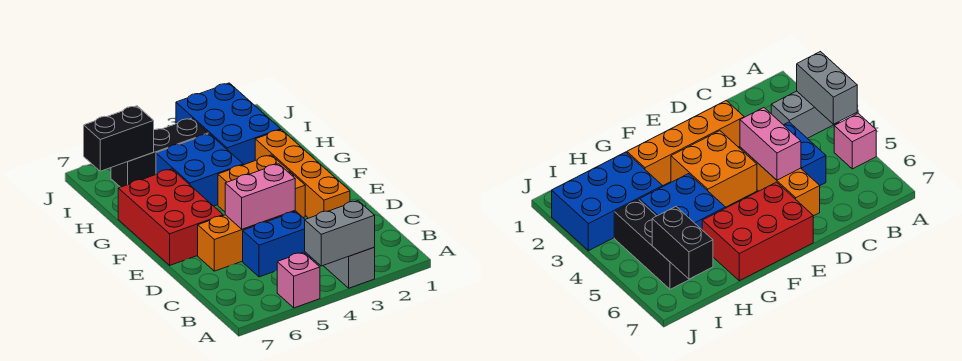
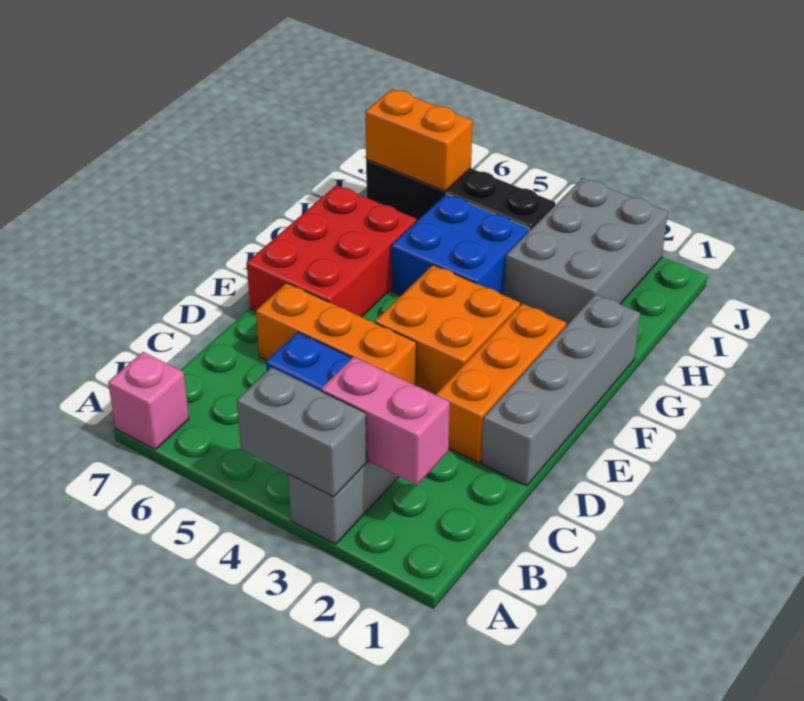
pink 1x1 brick [277,252,320,308] -> pink 1x1 brick moved to [108,352,189,450]
none -> grey 1x4 brick [481,294,640,486]
orange 1x4 brick [255,130,350,218] -> orange 1x3 brick [436,304,566,463]
pink 1x2 brick [225,164,295,229] -> pink 1x2 brick moved to [321,357,450,485]
blue 2x3 brick [176,83,281,165] -> grey 2x3 brick [504,178,668,326]
black 1x3 brick [111,118,208,187] -> black 1x4 brick [366,159,555,231]
black 1x2 brick [84,106,154,171] -> orange 1x2 brick [365,89,473,191]

